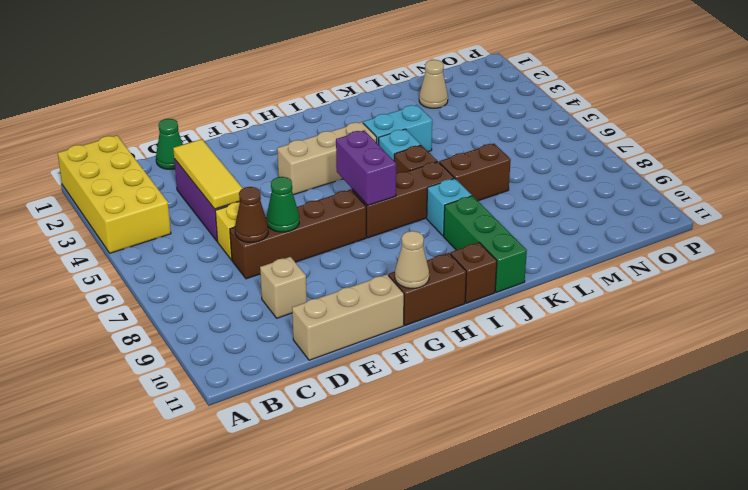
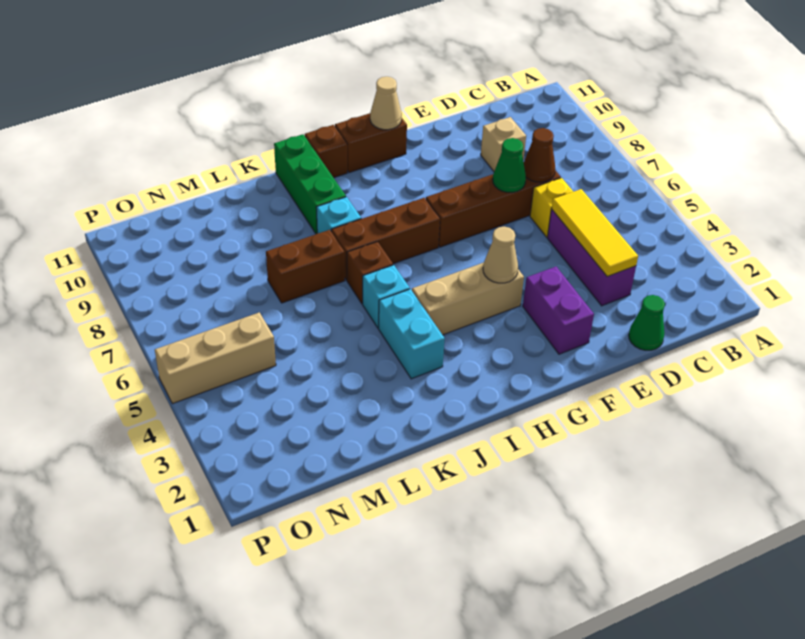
yellow 2x4 brick [58,135,171,253] -> none
tan 1x3 brick [292,274,404,360] -> tan 1x3 brick moved to [155,312,276,404]
purple 1x2 brick [336,130,396,205] -> purple 1x2 brick moved to [523,267,594,354]
cyan 1x2 brick [363,105,432,152] -> cyan 1x2 brick turned to [379,289,445,379]
tan 1x1 cone [419,60,448,108] -> tan 1x1 cone moved to [483,227,518,283]

